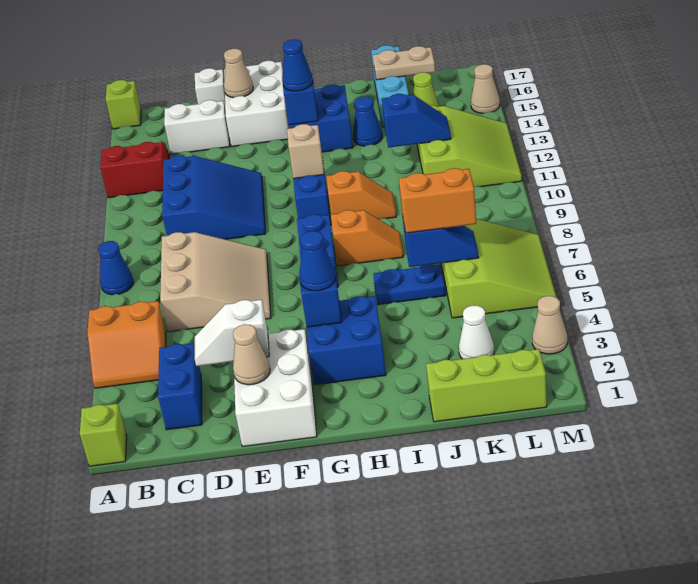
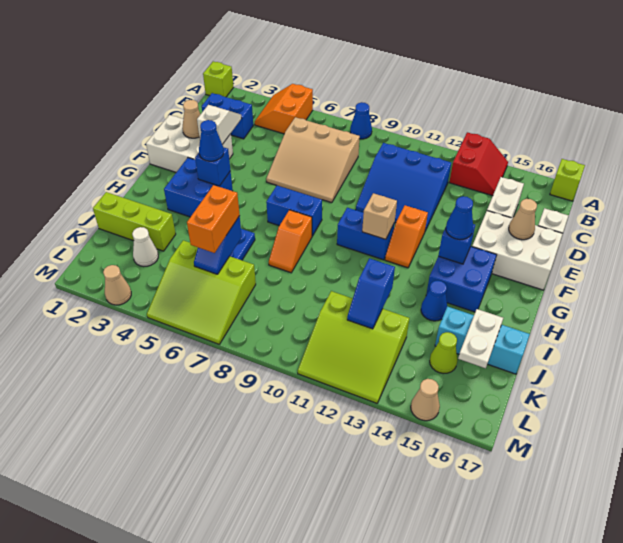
orange 1x2 slope [326,171,396,219] -> orange 1x2 slope moved to [385,205,428,268]
lime 1x3 brick [426,349,547,422] -> lime 1x3 brick turned to [93,192,176,251]
tan 1x2 plate [373,46,435,80] -> white 1x2 plate [458,309,503,368]

